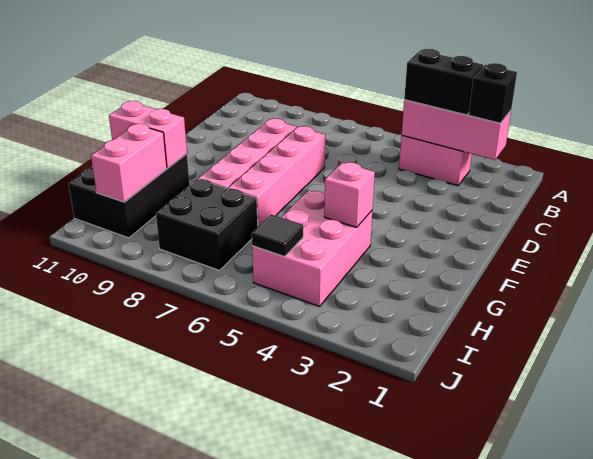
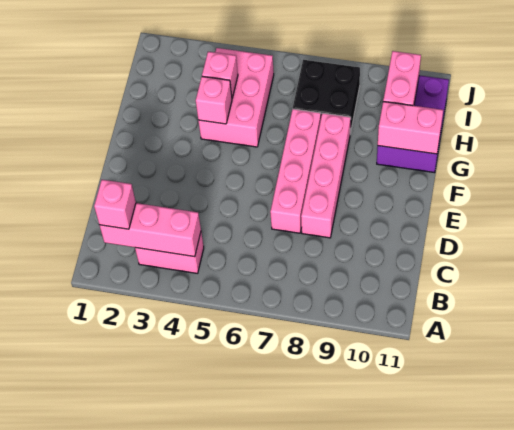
black 1x1 brick [469,63,517,123] -> pink 1x1 brick [94,180,136,229]
black 1x2 brick [404,49,483,115] -> none
black 2x3 brick [69,154,189,238] -> purple 2x3 brick [377,75,449,173]
none -> pink 1x1 brick [202,52,238,98]
black 1x1 tile [252,214,303,257] -> none

